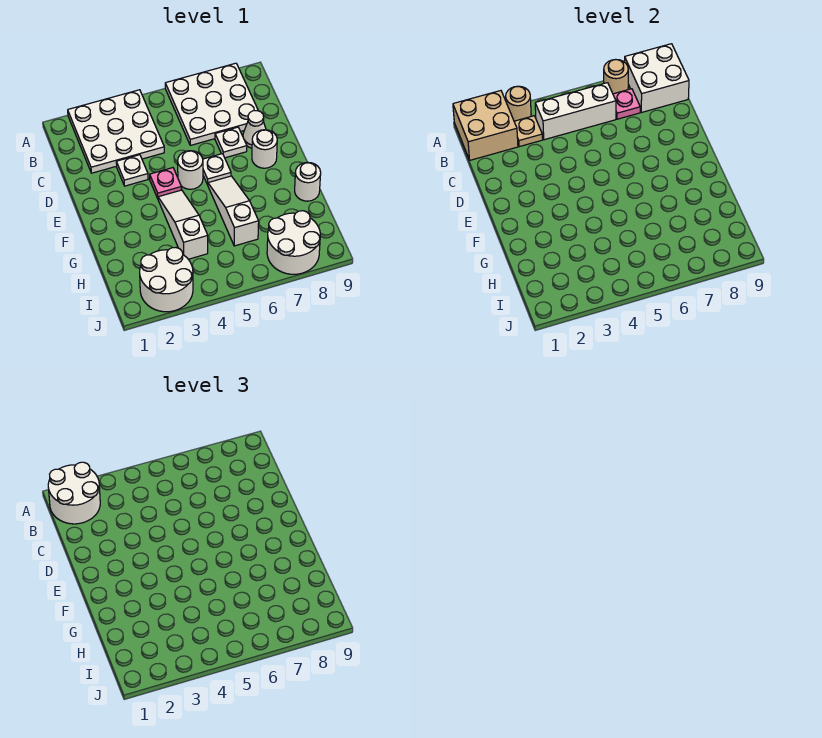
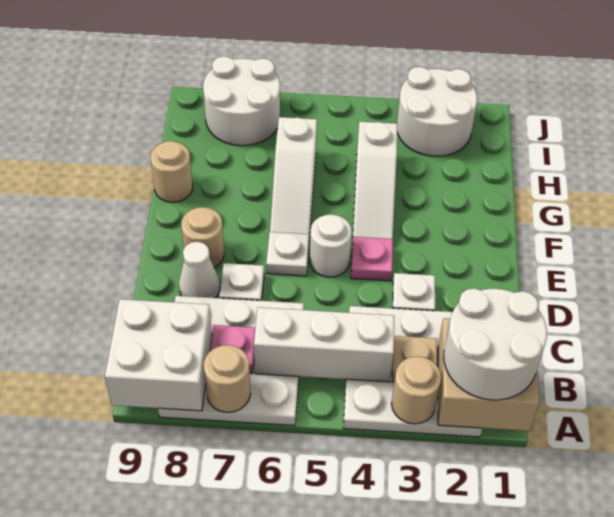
white 1x1 round brick [252,130,277,168] -> tan 1x1 round brick [181,207,224,267]
white 1x1 round brick [295,162,321,201] -> tan 1x1 round brick [150,141,193,202]

